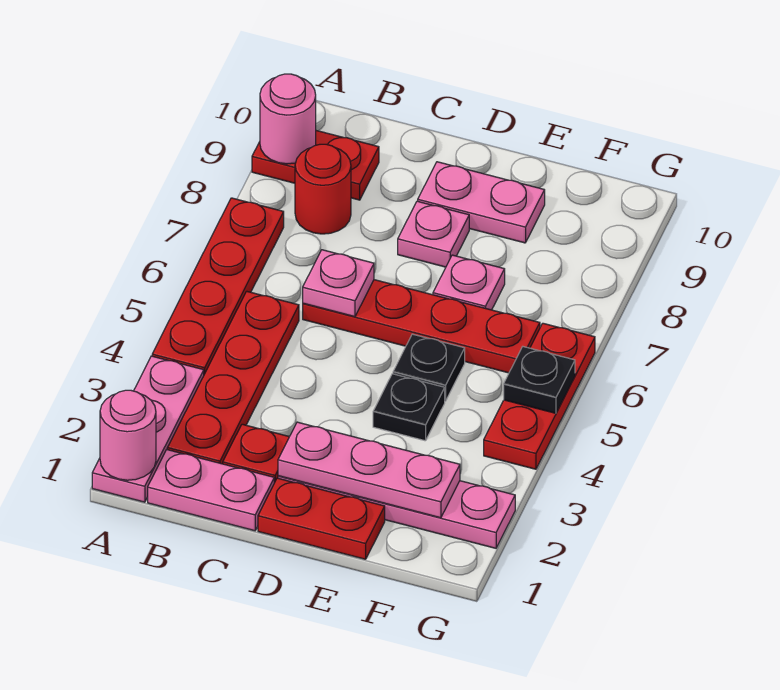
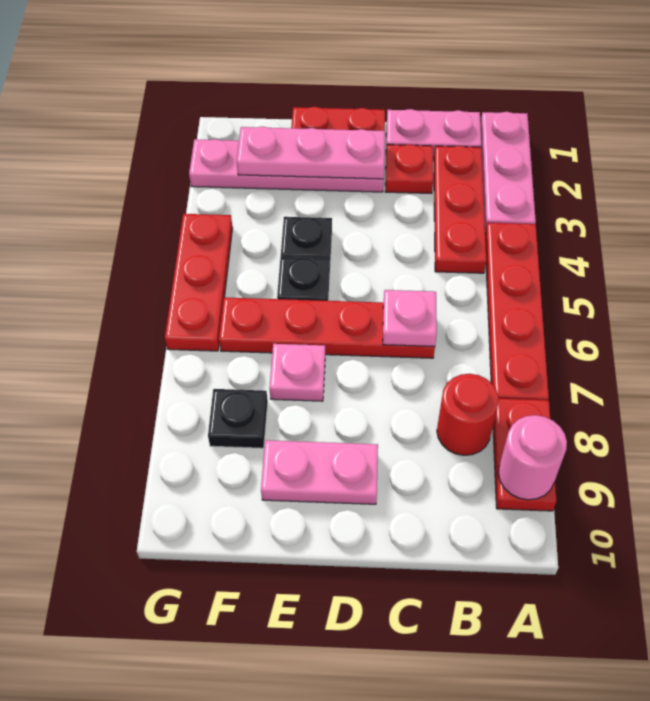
pink 1x1 round brick [100,390,156,480] -> none
red 1x2 plate [252,131,379,200] -> red 1x2 plate turned to [493,399,557,511]
red 1x4 plate [167,291,299,464] -> red 1x3 plate [434,146,486,273]
pink 1x1 plate [398,201,469,267] -> none
black 1x1 plate [504,347,575,413] -> black 1x1 plate moved to [208,389,268,448]

